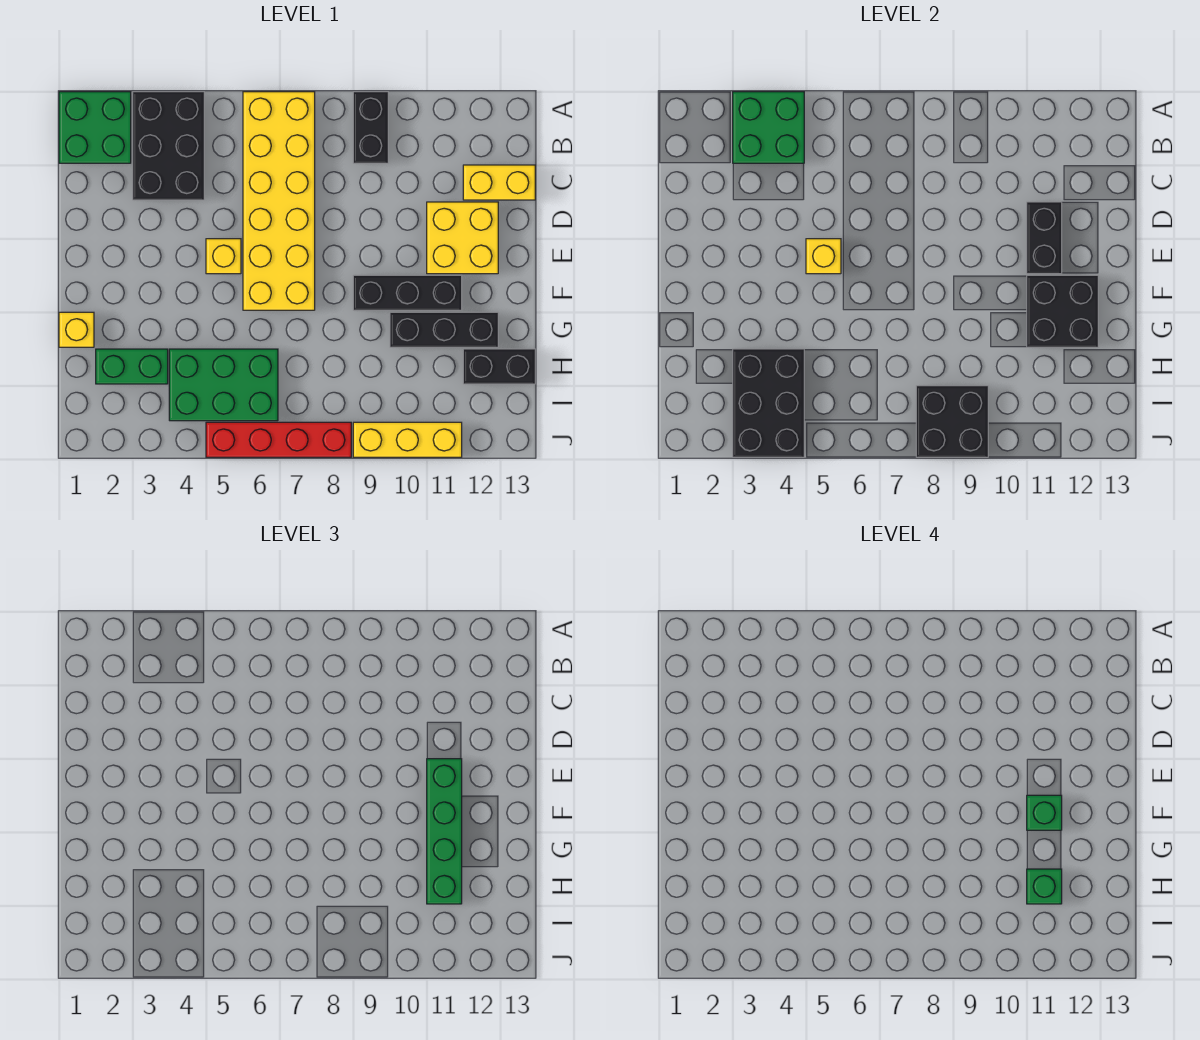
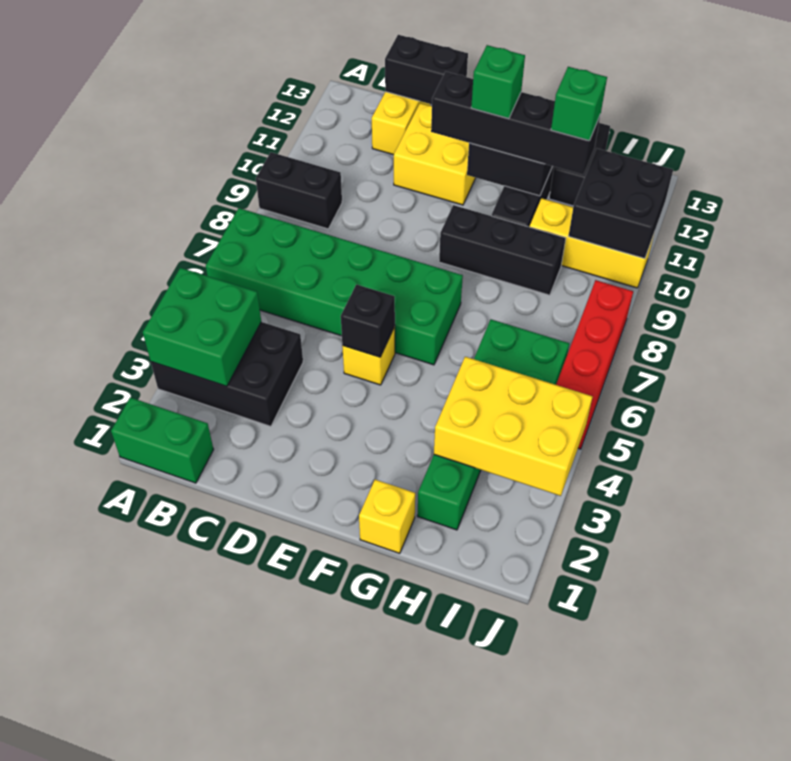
green 2x2 brick [59,92,131,163] -> green 1x2 brick [111,397,213,483]
yellow 2x6 brick [243,92,315,310] -> green 2x6 brick [206,208,463,365]
black 1x2 brick [1027,202,1062,274] -> black 1x2 brick moved to [385,35,468,104]
yellow 1x1 brick [806,239,841,274] -> black 1x1 brick [341,284,395,357]
green 1x4 brick [427,759,462,904] -> black 1x4 brick [431,72,600,175]
black 1x3 brick [353,275,462,310] -> black 1x3 brick turned to [439,205,566,295]
black 2x3 brick [733,349,804,457] -> yellow 2x3 brick [434,357,592,496]
black 2x2 brick [916,386,988,457] -> black 2x2 brick moved to [568,149,673,259]
yellow 1x3 brick [353,422,462,457] -> yellow 1x3 brick turned to [530,198,654,288]

